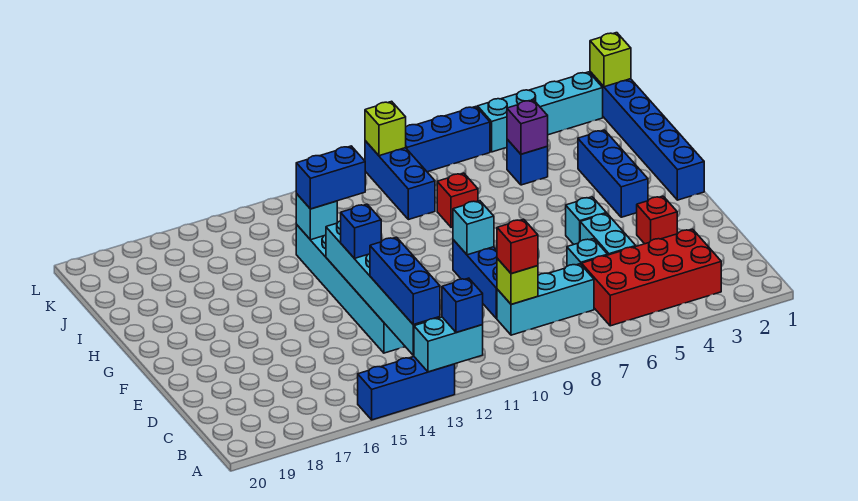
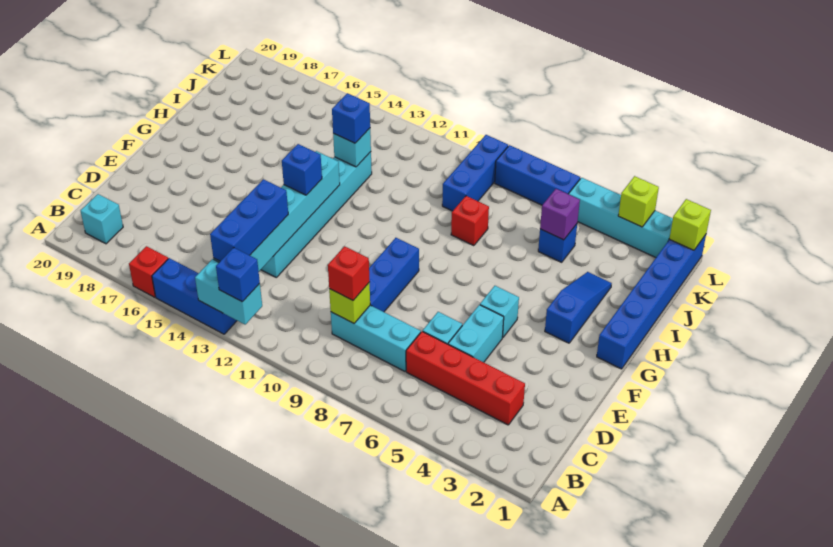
red 2x4 brick [582,229,721,326] -> red 1x4 brick [406,331,525,425]
red 1x1 brick [637,196,677,244] -> red 1x1 brick moved to [129,246,168,297]
cyan 1x1 brick [453,201,494,255] -> cyan 1x1 brick moved to [81,194,123,244]
blue 1x3 brick [578,130,648,217] -> blue 1x3 slope [545,272,612,343]
blue 1x2 brick [296,146,365,209] -> blue 1x1 brick [332,93,370,143]
lime 1x1 brick [365,101,406,156] -> lime 1x1 brick moved to [618,176,659,227]

